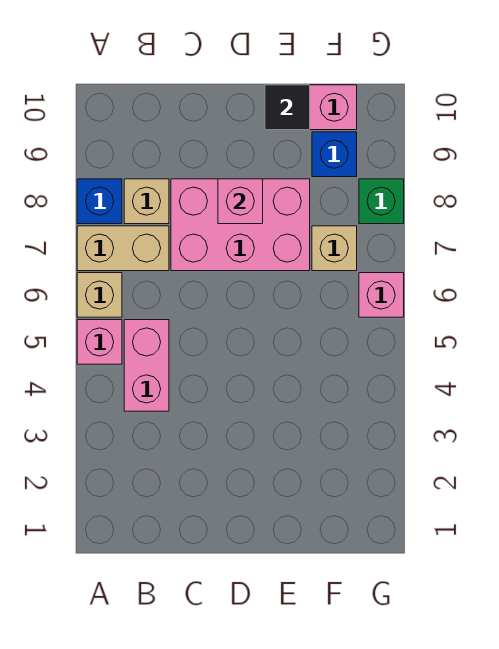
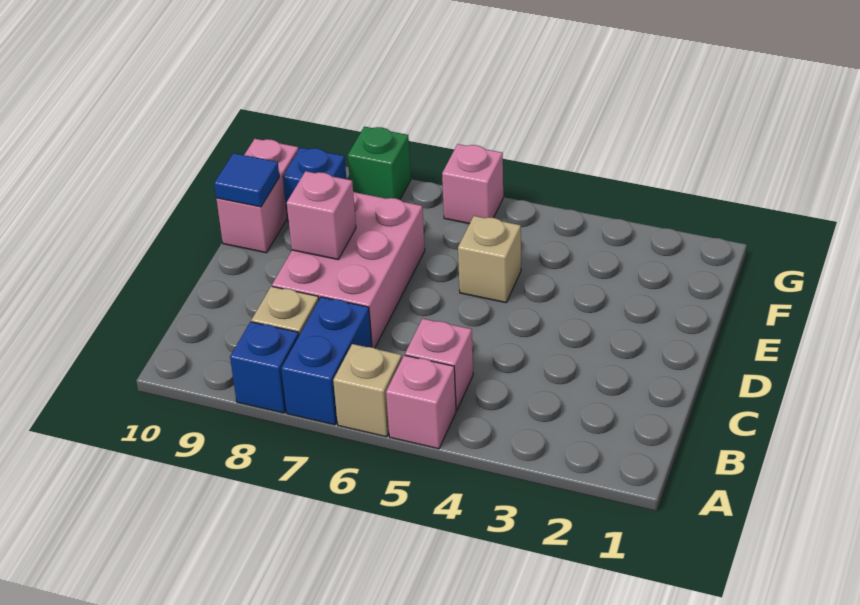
tan 1x2 brick [77,226,169,271] -> blue 1x2 brick [281,297,372,425]
pink 1x2 brick [124,320,169,411] -> pink 1x1 brick [405,319,473,410]
black 1x1 tile [265,85,310,130] -> blue 1x1 tile [214,153,279,207]
tan 1x1 brick [312,226,357,271] -> tan 1x1 brick moved to [458,216,521,303]

